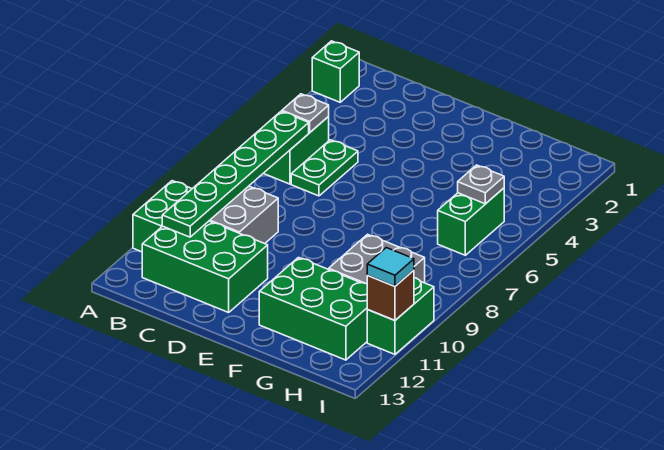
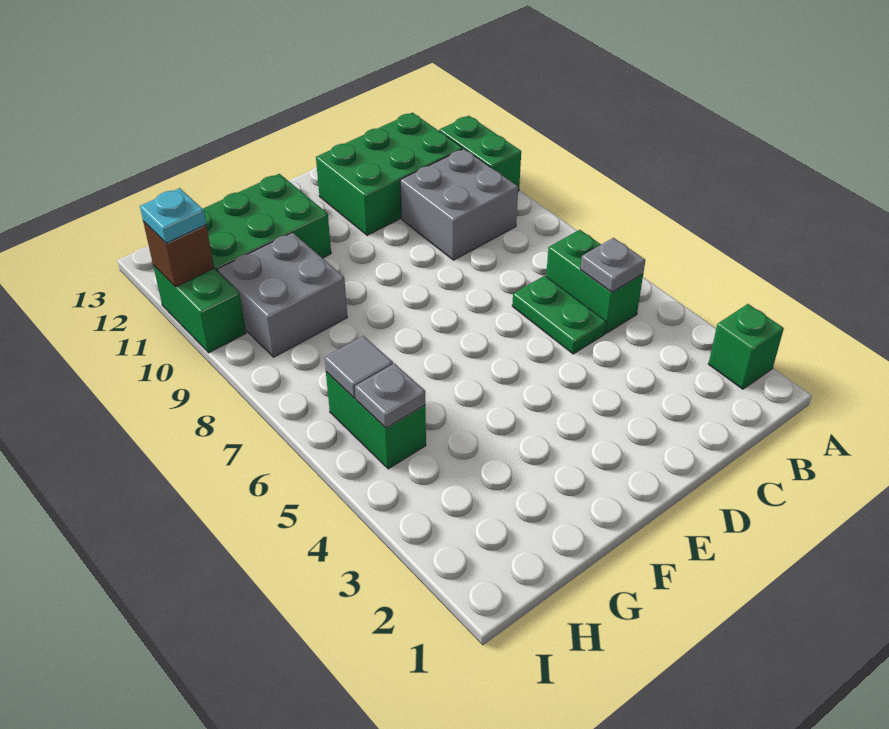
green 1x6 plate [162,111,309,237] -> none
none -> grey 1x1 tile [324,336,393,398]
cyan 1x1 tile [367,248,414,286] -> cyan 1x1 plate [140,188,206,243]

